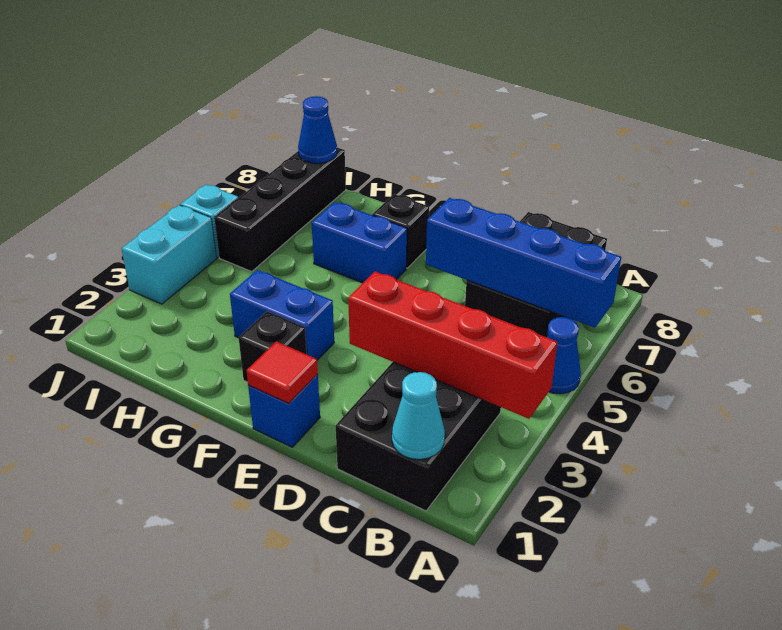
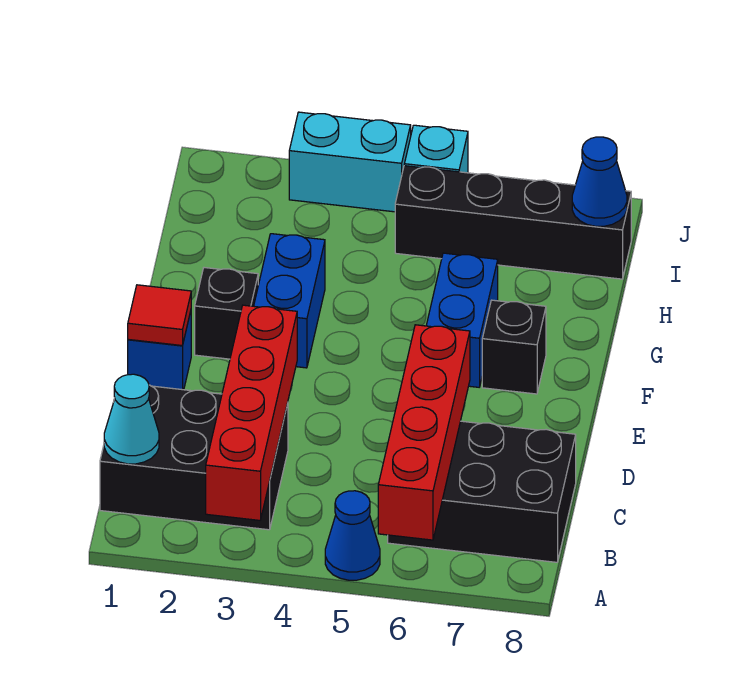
blue 1x4 brick [426,198,621,328] -> red 1x4 brick [378,325,470,540]

